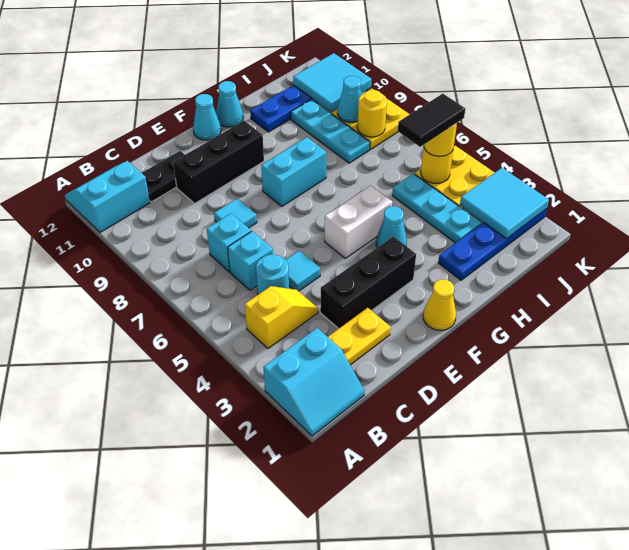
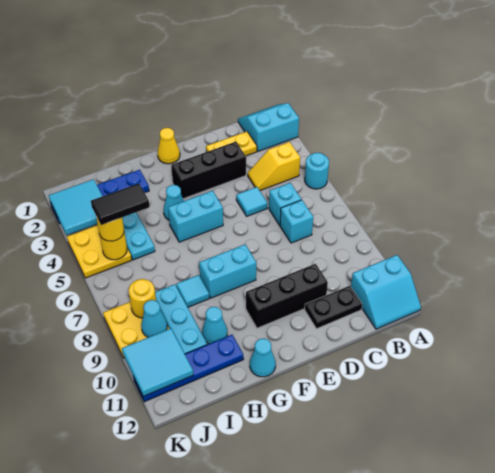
cyan 1x1 round brick [256,254,289,294] -> cyan 1x1 round brick moved to [305,153,329,189]
cyan 1x1 tile [214,199,257,228] -> cyan 1x1 tile moved to [176,275,209,307]
white 1x2 brick [325,185,392,258] -> cyan 1x2 brick [168,191,223,242]
cyan 1x1 cone [193,94,221,140] -> cyan 1x1 cone moved to [202,307,227,344]

